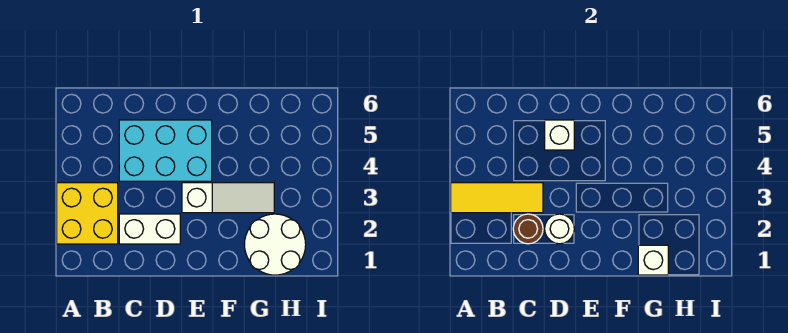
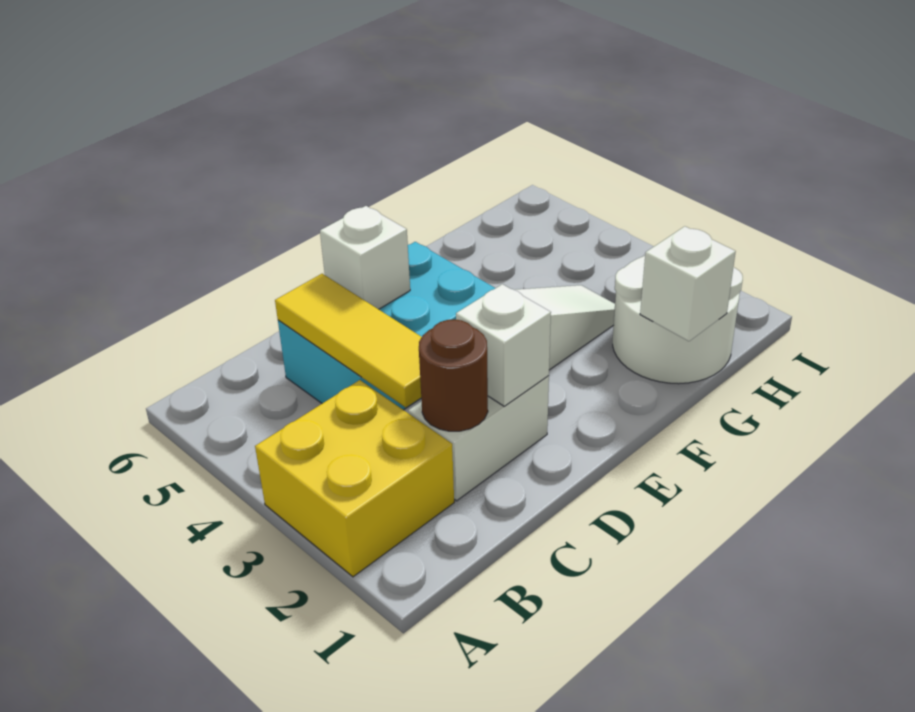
yellow 1x3 tile [451,183,543,213] -> yellow 1x3 tile turned to [275,274,422,408]
white 1x1 round brick [545,214,574,244] -> white 1x1 brick [456,284,551,406]

